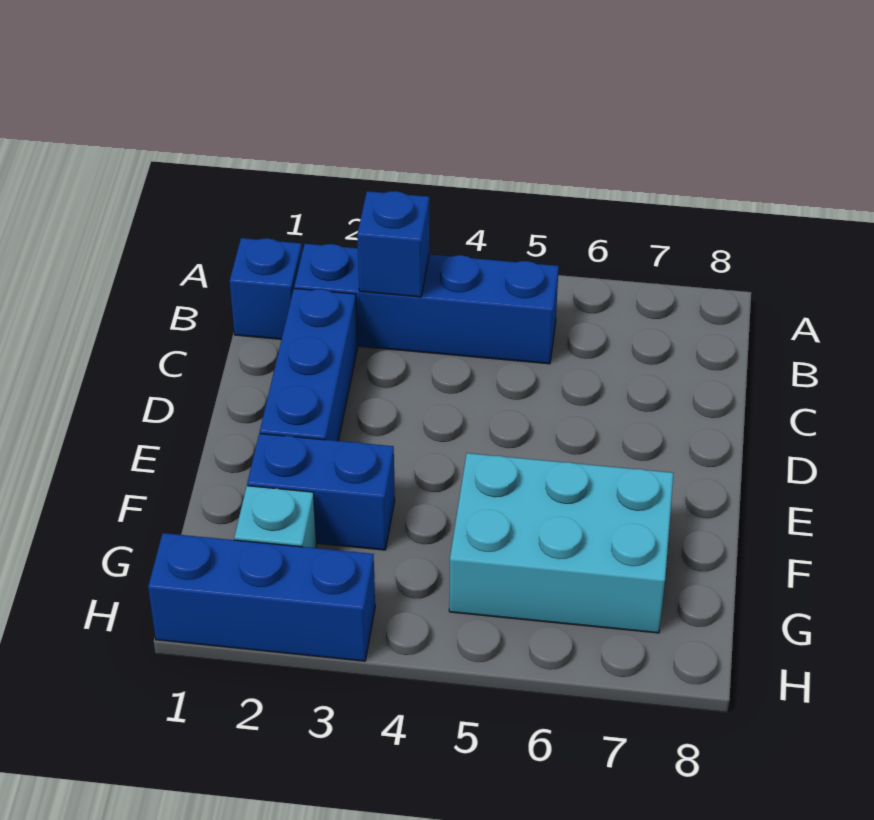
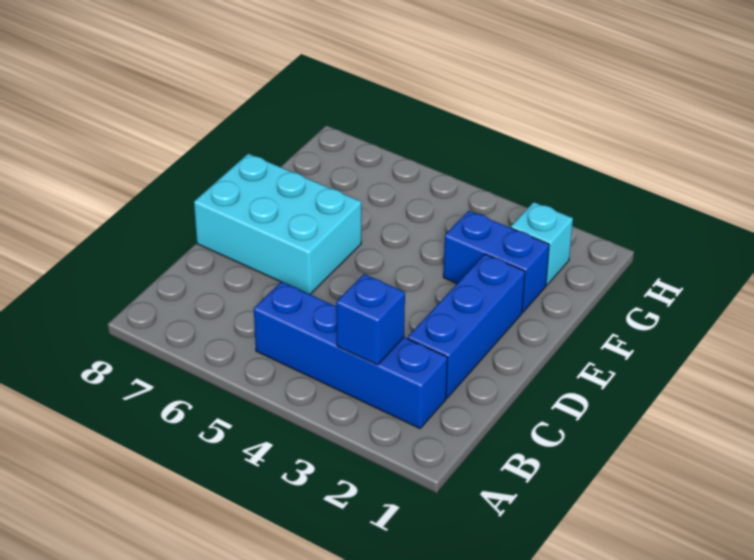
blue 1x1 brick [230,238,302,339] -> none
cyan 2x3 brick [449,453,674,633] -> cyan 2x3 brick moved to [194,154,361,294]
blue 1x3 brick [148,533,375,661] -> none

